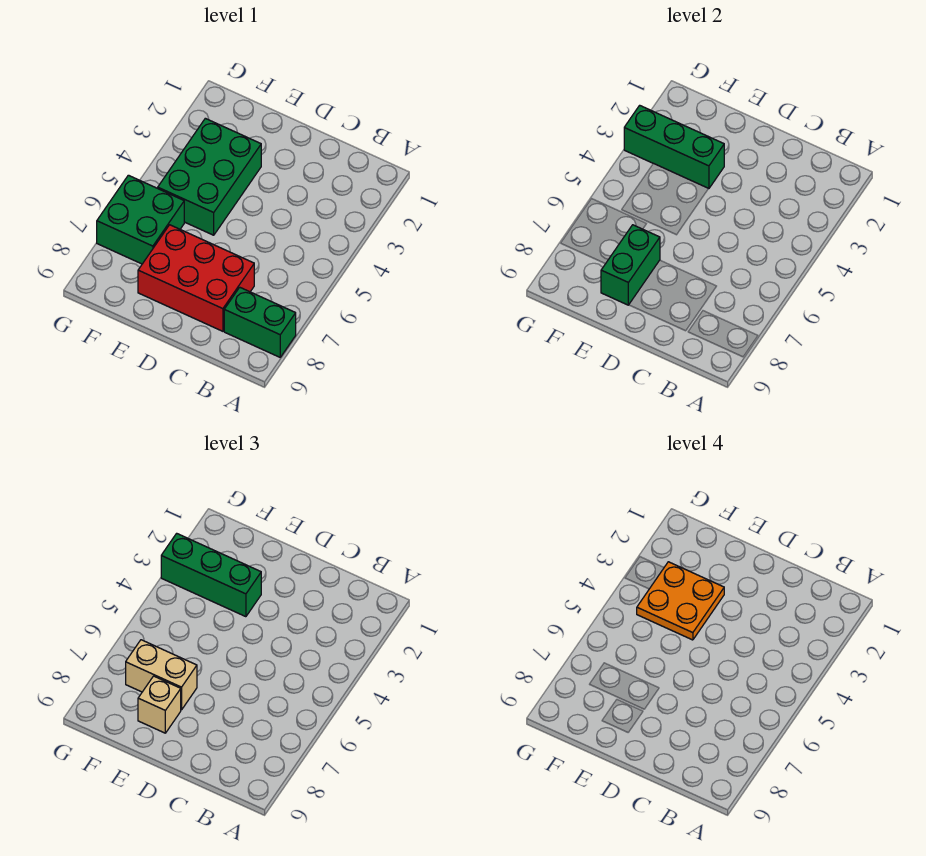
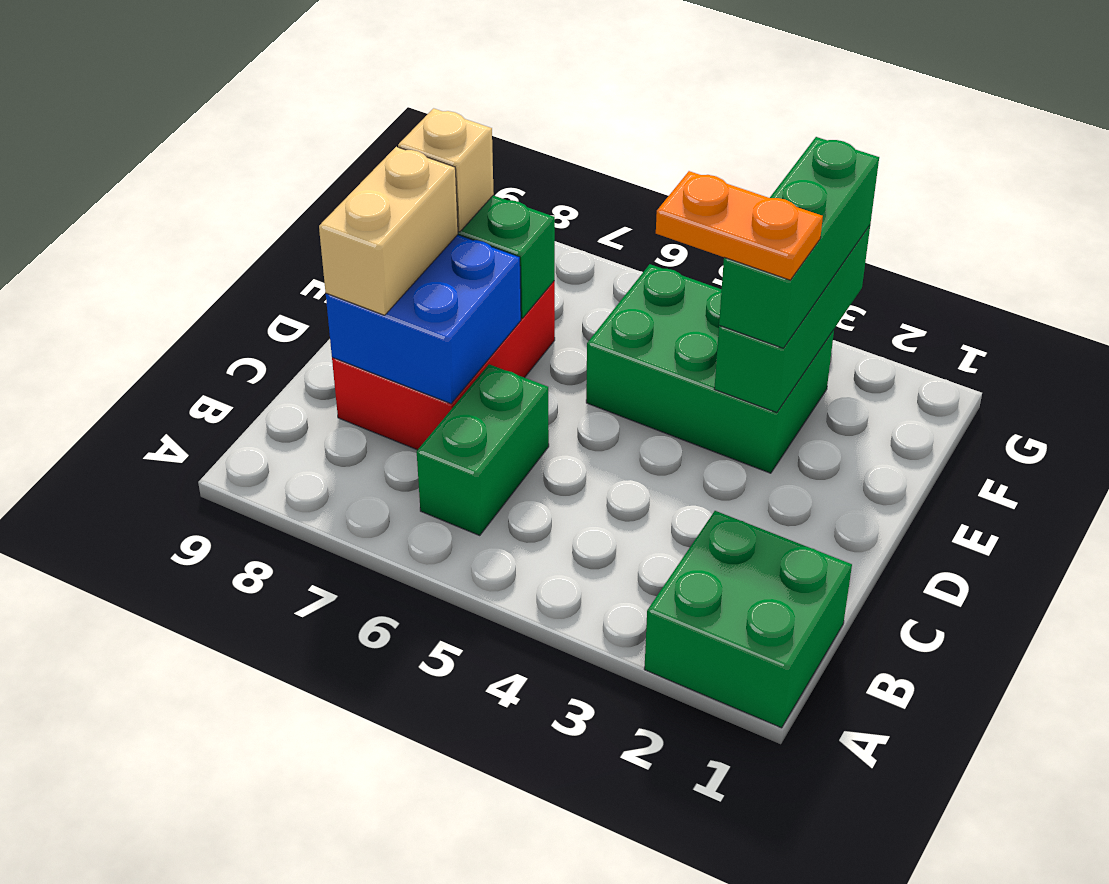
green 1x2 brick [224,287,296,357] -> green 1x2 brick moved to [417,364,549,535]
none -> blue 2x2 brick [326,235,521,404]
orange 2x2 plate [637,562,724,640] -> orange 1x2 plate [656,171,823,280]
tan 1x2 brick [126,640,197,710] -> tan 1x2 brick moved to [319,147,458,315]
green 2x2 brick [97,175,184,264] -> green 2x2 brick moved to [644,511,852,728]

